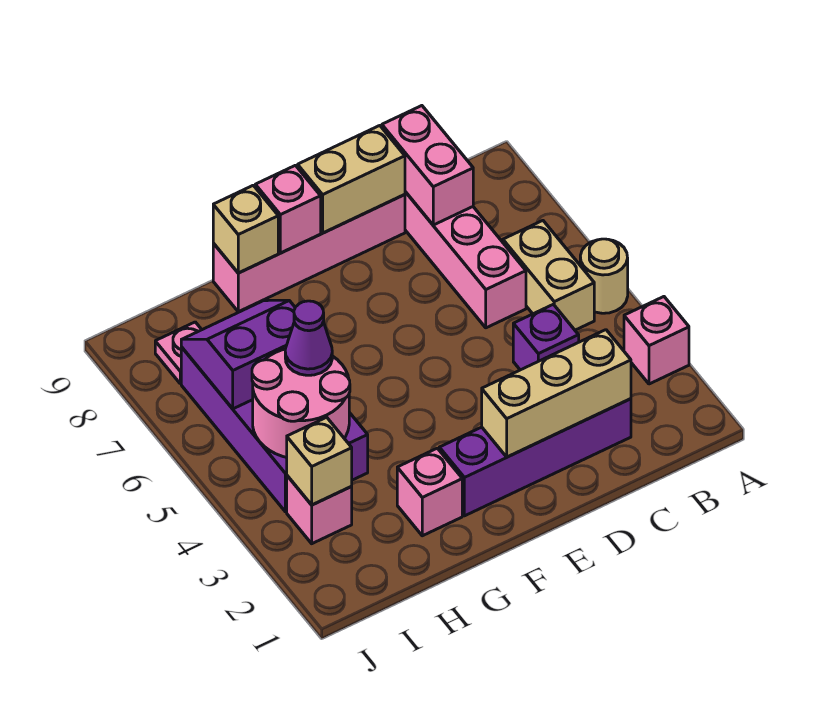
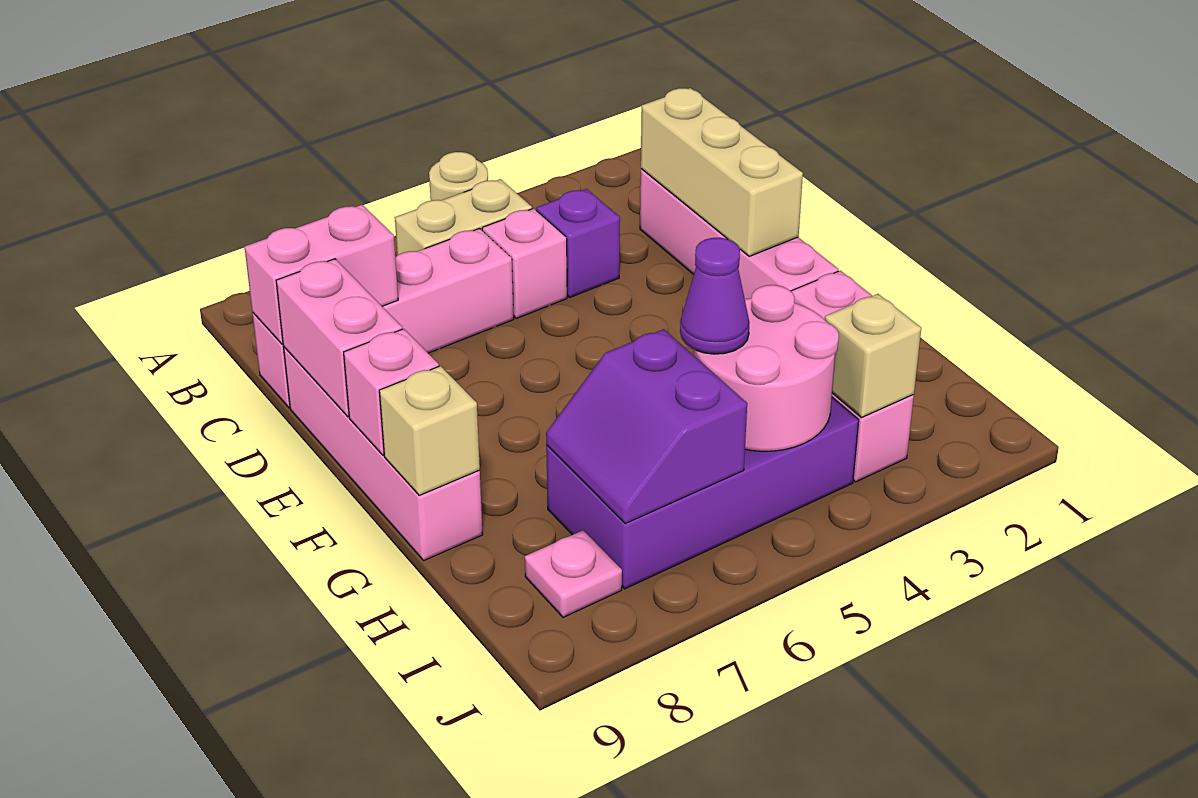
pink 1x1 brick [624,297,689,384] -> pink 1x1 brick moved to [482,208,567,318]
purple 1x4 brick [439,399,631,516] -> pink 1x4 brick [640,169,838,299]
tan 1x2 brick [298,126,405,233] -> pink 1x2 brick [276,259,402,417]

